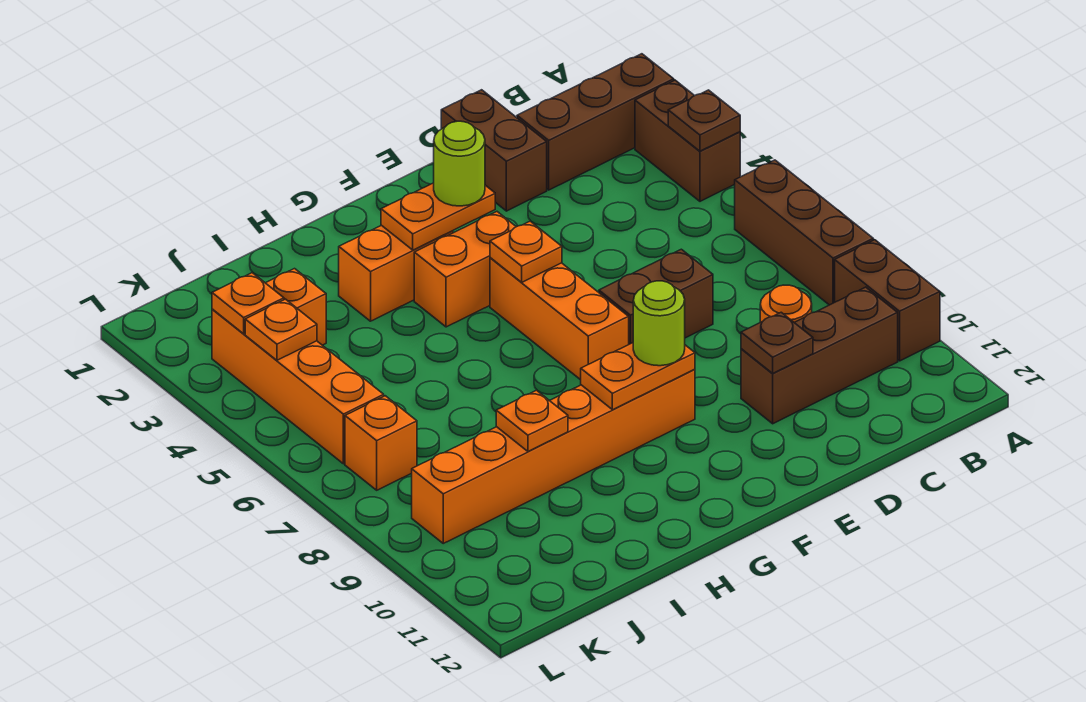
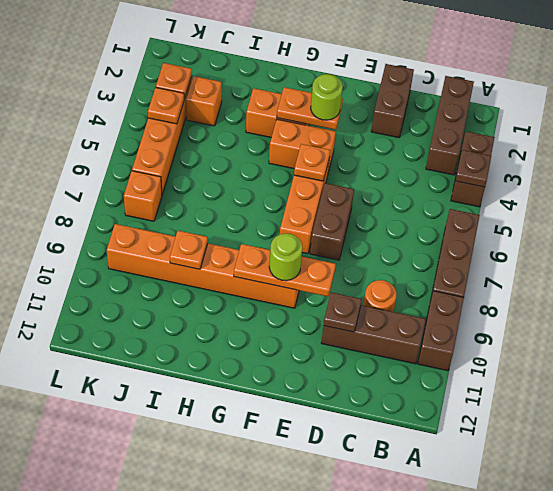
brown 1x3 brick [517,54,674,190] -> brown 1x3 brick turned to [426,76,474,175]
brown 1x2 brick [599,249,713,344] -> brown 1x2 brick turned to [310,183,354,260]
orange 1x2 plate [581,343,695,410] -> orange 1x3 plate [234,244,336,297]

